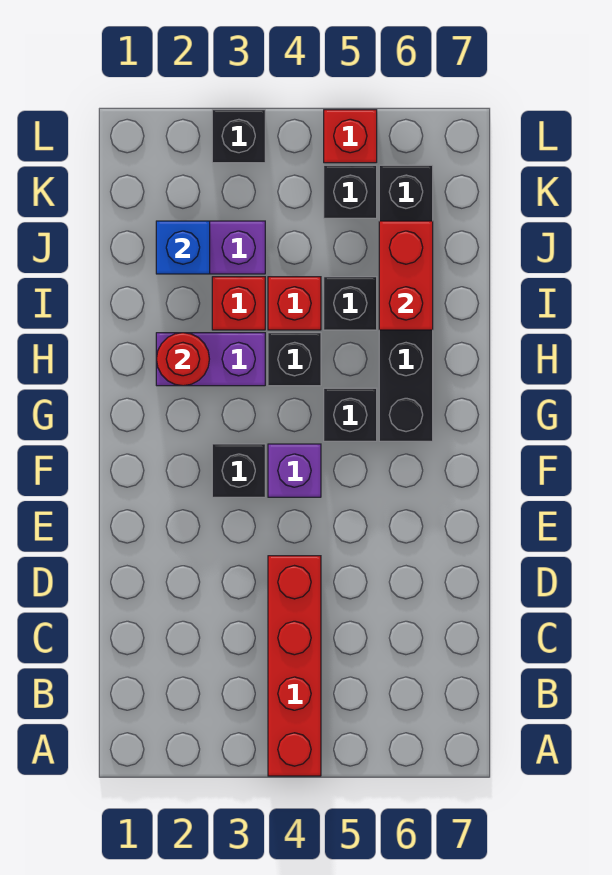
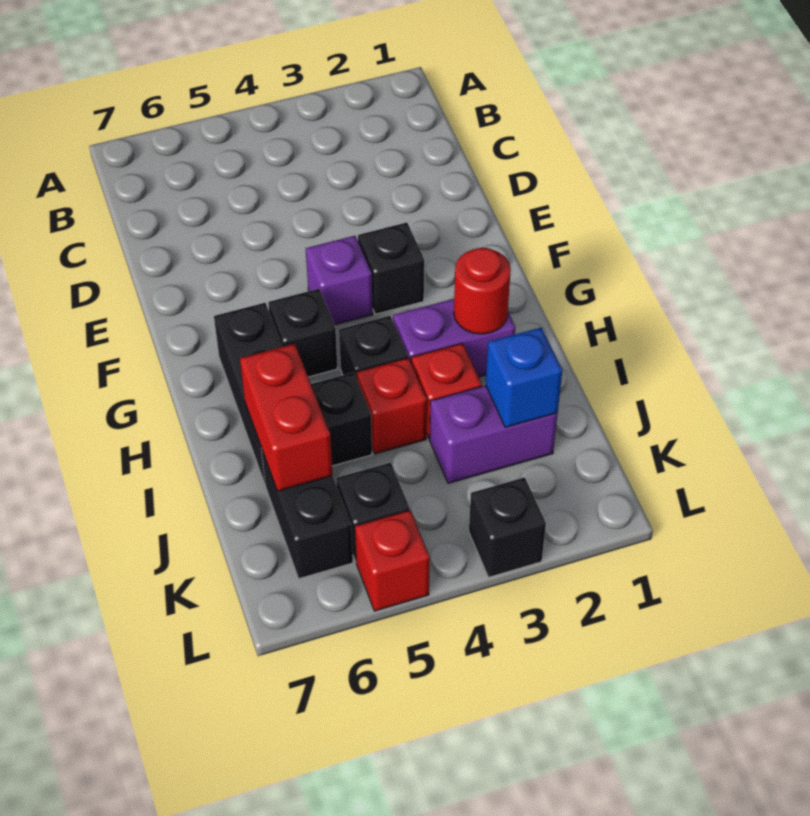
red 1x4 brick [268,556,321,776] -> none

